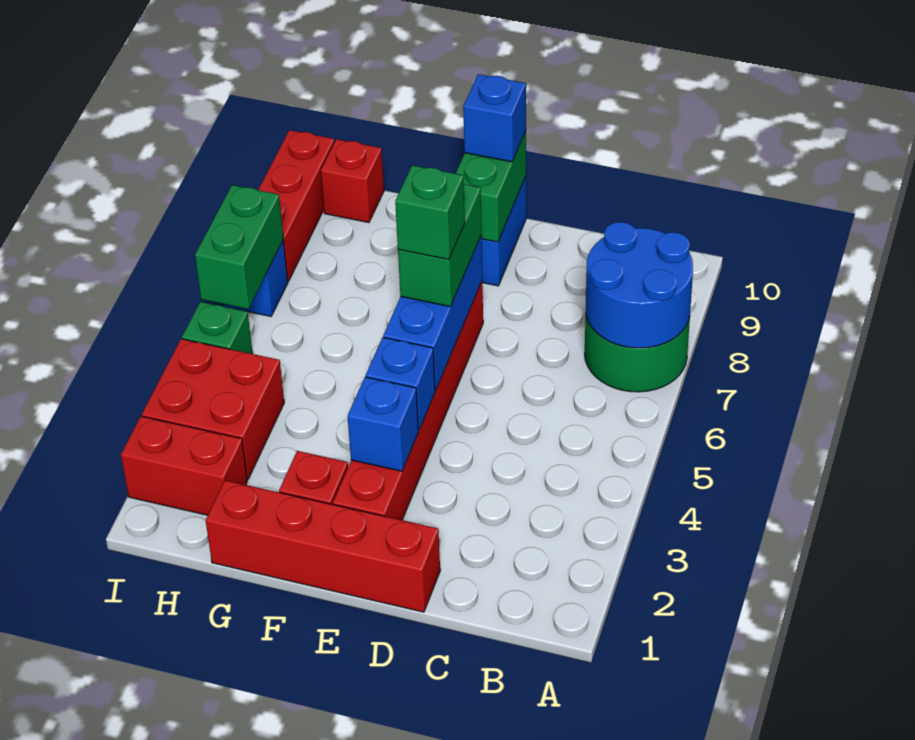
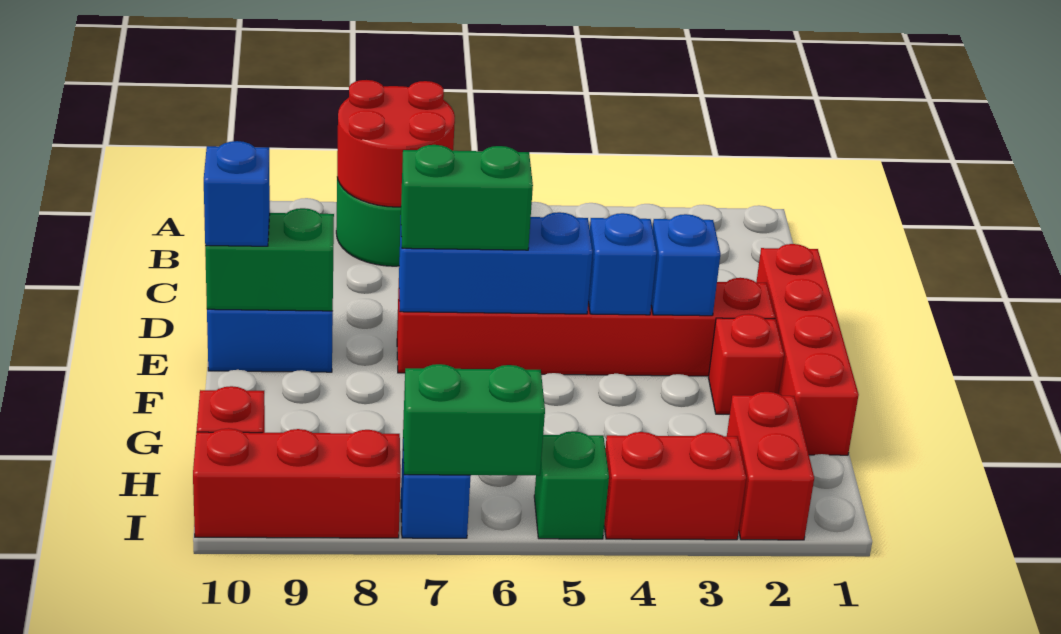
blue 2x2 round brick [586,222,693,348] -> red 2x2 round brick [337,80,455,207]
green 1x1 brick [395,165,465,260] -> none
red 2x2 brick [142,339,284,479] -> red 1x2 brick [604,432,746,540]

